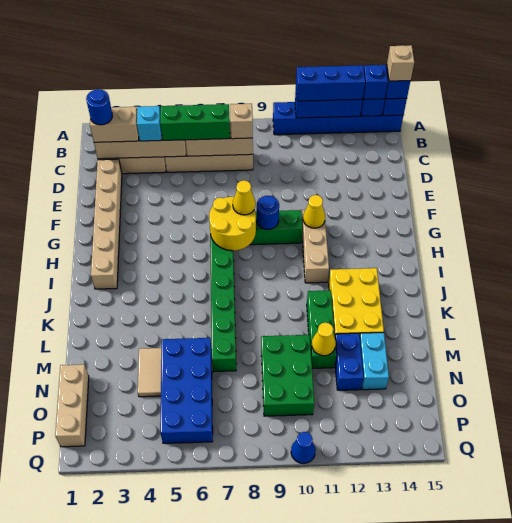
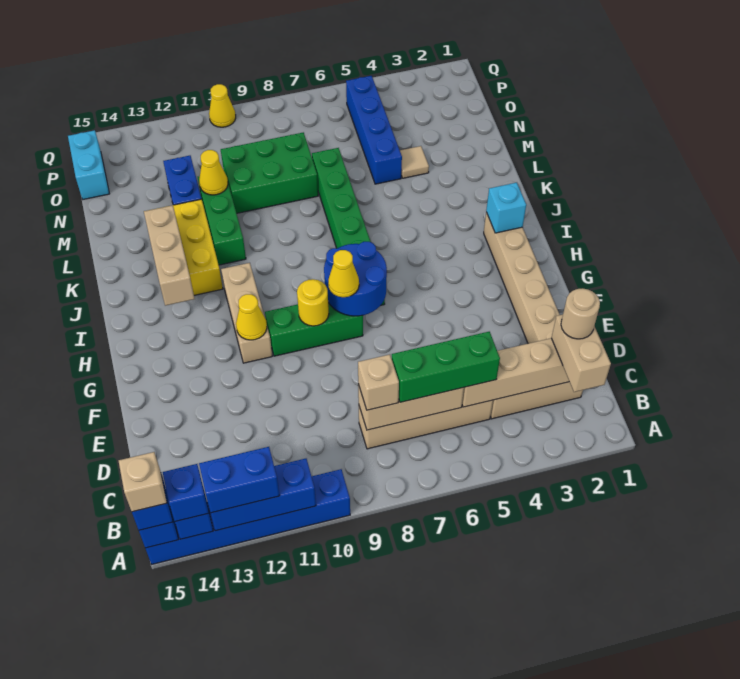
blue 1x3 brick [296,65,365,101] -> blue 1x2 brick [199,447,280,513]
tan 1x2 brick [90,107,139,142] -> tan 1x2 brick turned to [551,315,611,392]
blue 1x1 round brick [86,89,113,125] -> tan 1x1 round brick [561,288,600,339]
cyan 1x1 brick [137,106,162,141] -> cyan 1x1 brick moved to [486,183,526,233]
yellow 2x2 round brick [209,197,256,251] -> blue 2x2 round brick [324,242,387,316]
blue 1x1 round brick [257,196,279,230] -> yellow 1x1 round brick [297,279,329,326]
tan 1x2 tile [138,348,162,397] -> tan 1x1 tile [400,146,429,178]
blue 2x4 brick [160,338,213,443] -> blue 1x4 brick [346,76,402,184]
green 2x3 brick [261,335,314,416] -> green 2x3 brick turned to [221,132,318,213]
cyan 1x2 brick [360,332,389,390] -> cyan 1x2 brick moved to [68,130,109,199]
tan 1x3 brick [55,364,89,447] -> tan 1x3 brick moved to [144,205,195,306]
blue 1x1 cone [291,432,316,464] -> yellow 1x1 cone [209,84,236,127]

